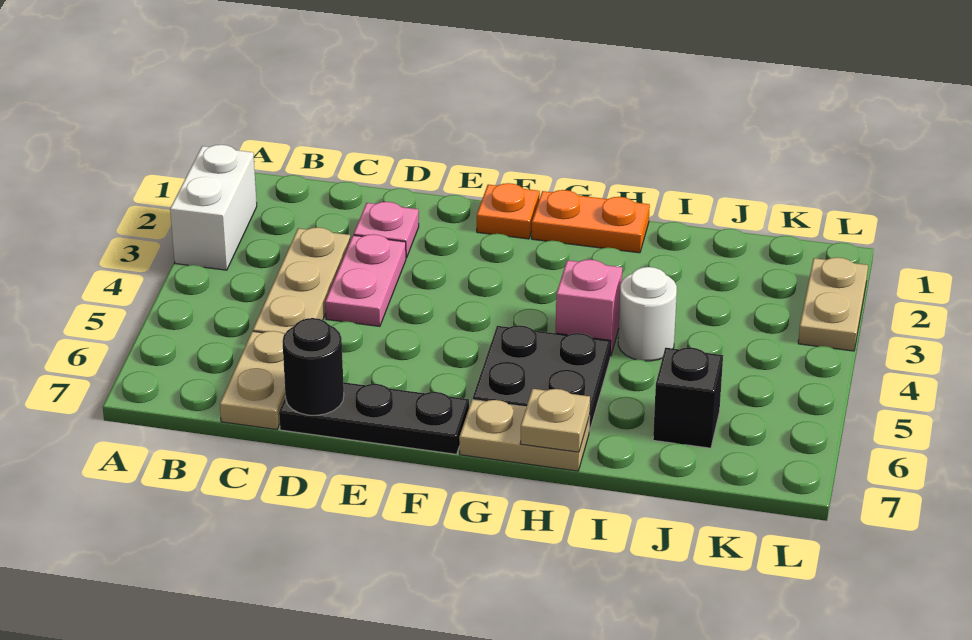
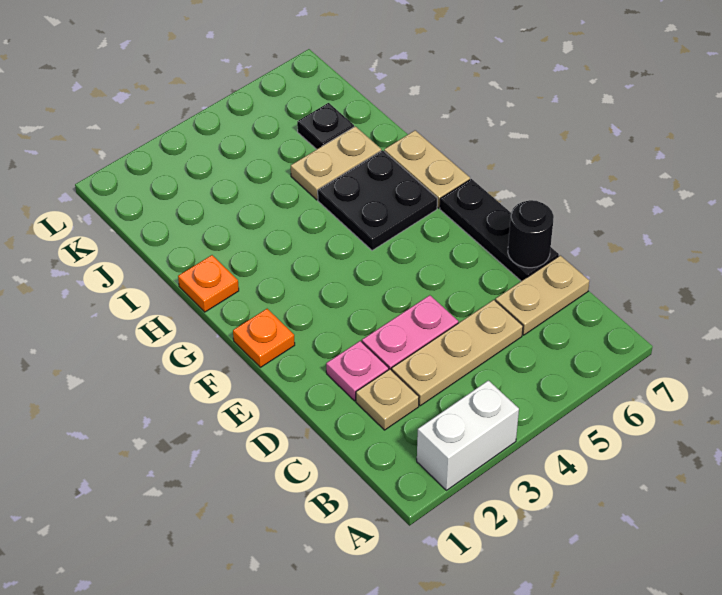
orange 1x2 plate [532,190,650,253] -> orange 1x1 plate [178,255,239,312]
pink 1x1 brick [556,260,622,356] -> none
tan 1x1 plate [520,389,590,452] -> tan 1x1 plate moved to [356,369,419,430]
white 1x1 round brick [618,267,677,361] -> none
black 1x1 brick [653,347,723,448] -> black 1x1 plate [297,103,354,149]
tan 1x2 plate [798,257,868,351] -> tan 1x2 plate moved to [291,126,381,200]

